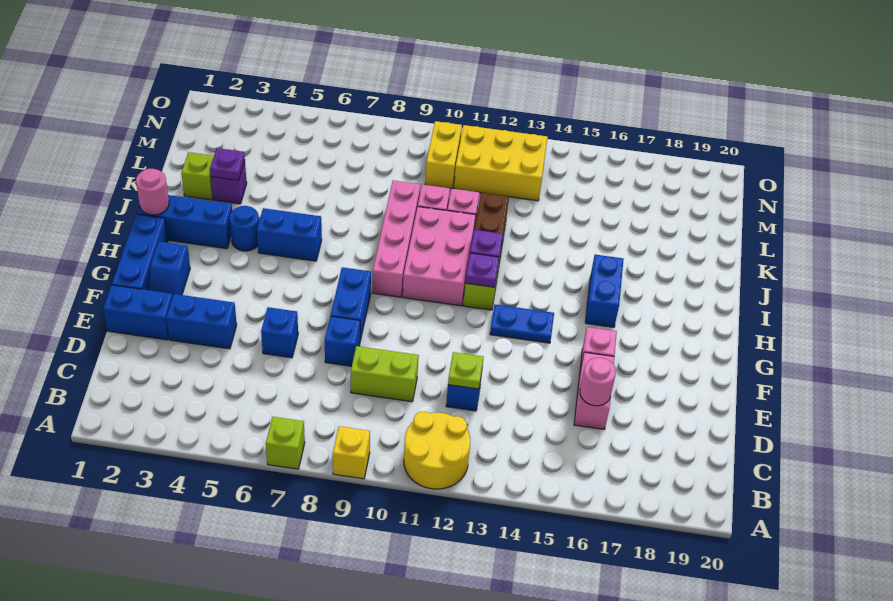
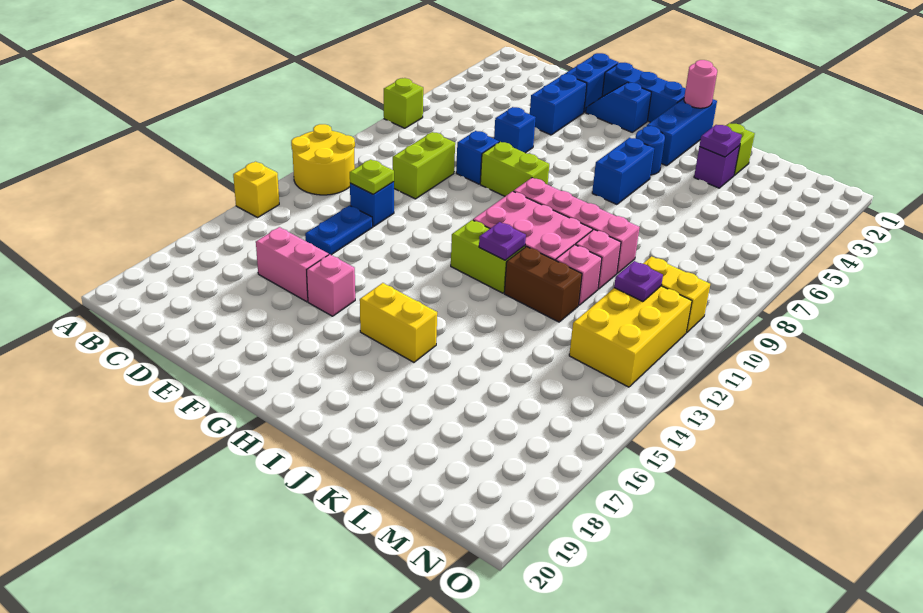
yellow 1x1 brick [333,426,370,479] -> yellow 1x1 brick moved to [233,162,279,217]
pink 1x1 round brick [580,358,616,406] -> none
blue 1x2 brick [331,267,371,341] -> lime 1x2 brick [480,142,549,196]
blue 1x2 plate [490,304,554,343] -> blue 1x2 plate moved to [305,205,373,255]
purple 1x1 plate [465,253,499,287] -> purple 1x1 plate moved to [614,261,663,302]
blue 1x2 brick [585,255,624,327] -> yellow 1x2 brick [360,283,437,362]

